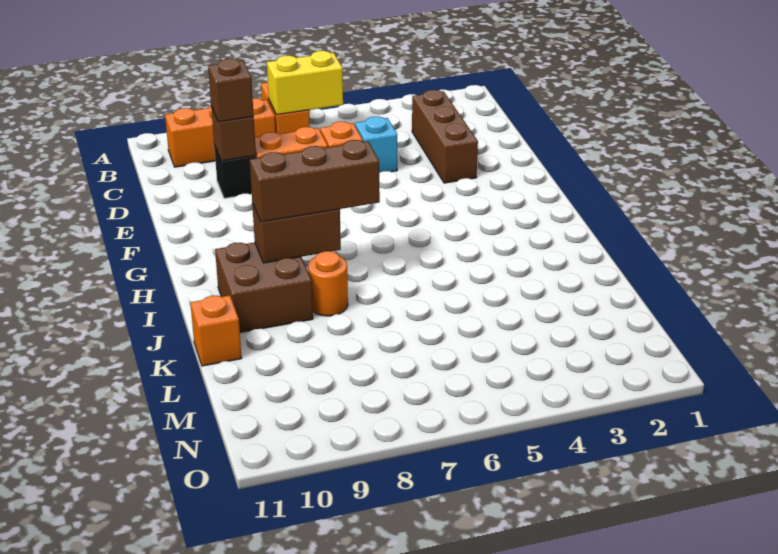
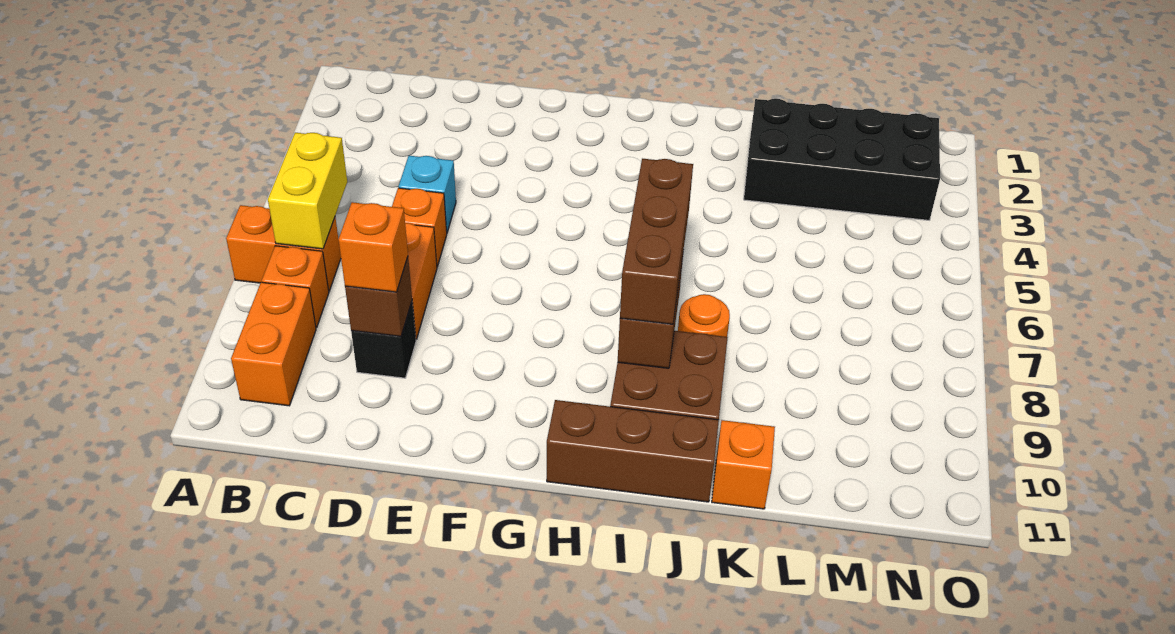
brown 1x3 brick [412,90,478,183] -> brown 1x3 brick moved to [547,400,719,502]
brown 1x1 brick [208,59,254,122] -> orange 1x1 brick [339,202,408,292]
none -> black 2x4 brick [744,99,940,220]

